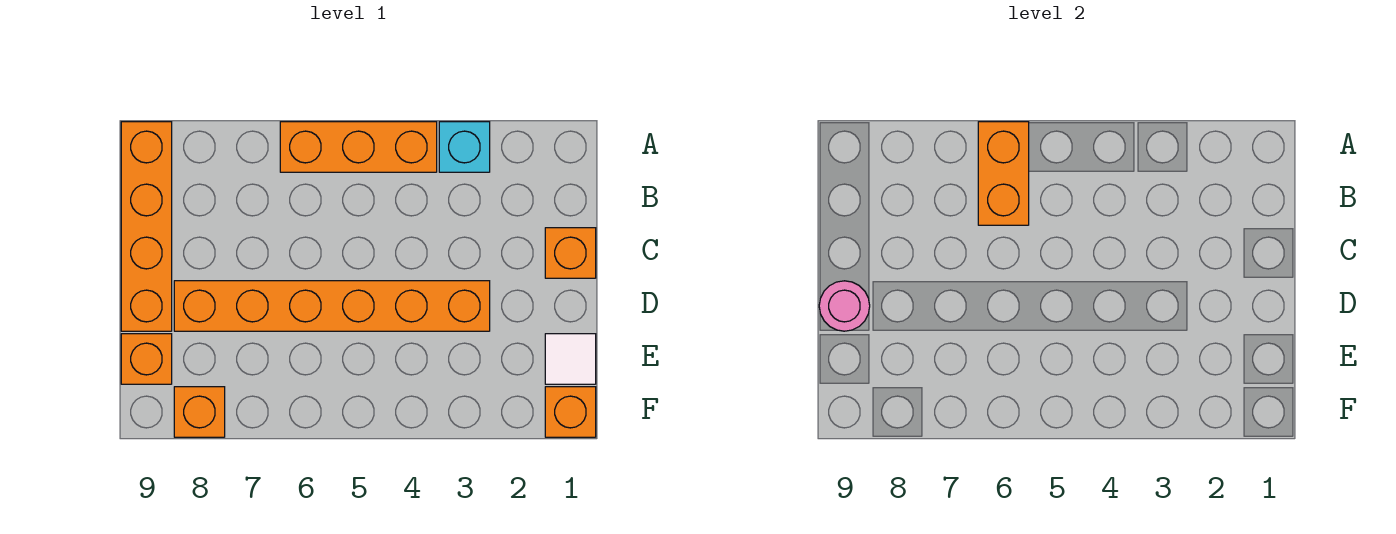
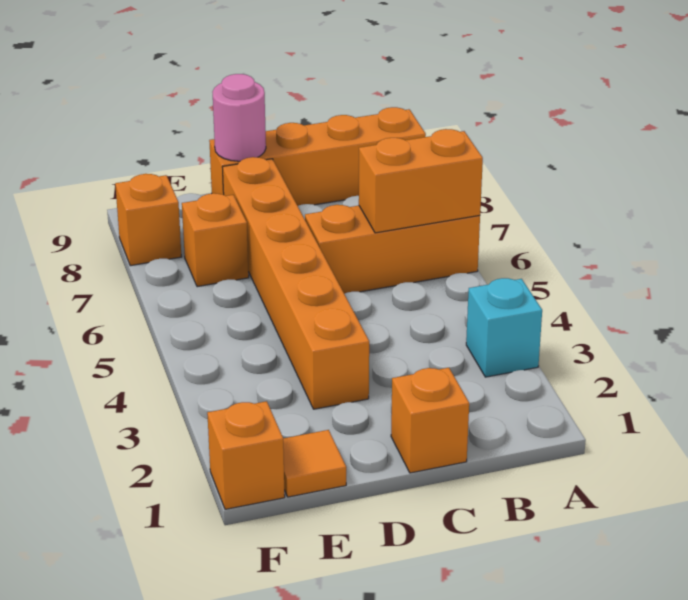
orange 1x3 brick [280,122,437,172] -> orange 1x3 brick turned to [305,205,480,294]
white 1x1 tile [545,334,596,384] -> orange 1x1 tile [283,430,346,497]
orange 1x1 brick [121,334,172,384] -> orange 1x1 brick moved to [182,193,249,287]

